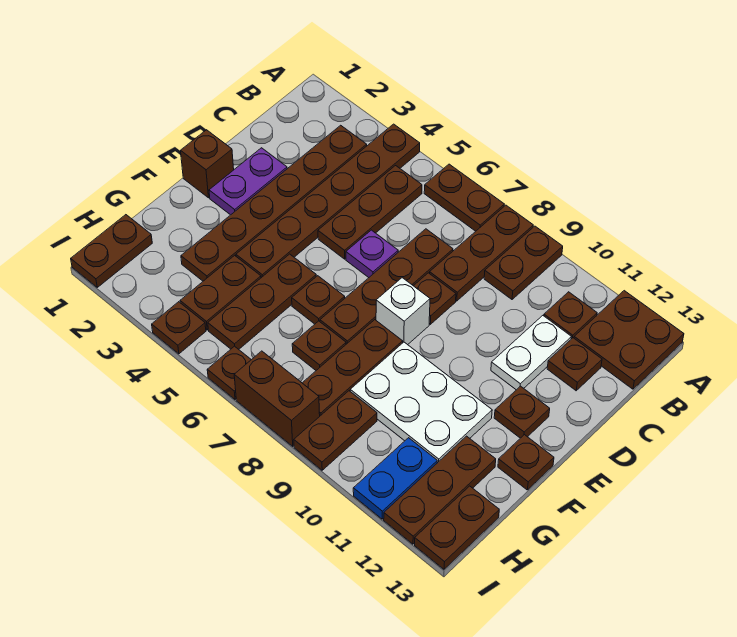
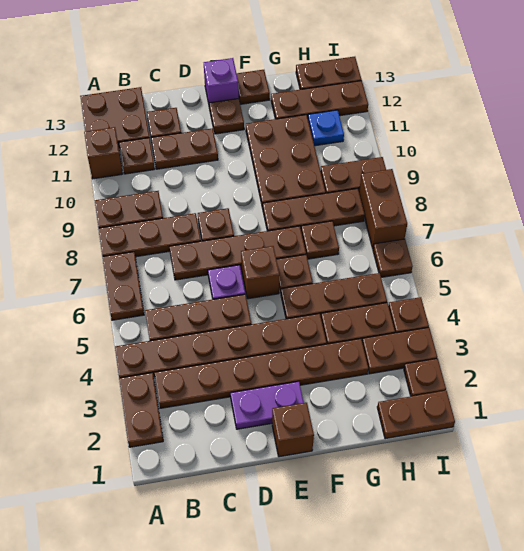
none -> brown 1x2 plate [119,373,163,447]
none -> brown 1x1 brick [84,127,123,179]
white 1x2 plate [491,316,571,390] -> brown 1x2 plate [151,128,218,169]
none -> brown 1x1 brick [241,246,280,299]
white 1x1 brick [376,278,430,345] -> none
none -> purple 1x1 brick [204,58,239,107]
white 2x3 plate [350,342,492,463] -> brown 2x3 plate [246,115,326,208]
none -> brown 1x2 plate [362,328,437,374]
blue 1x2 plate [353,438,437,519] -> blue 1x1 plate [308,110,344,146]
none -> brown 1x1 plate [404,359,446,396]

